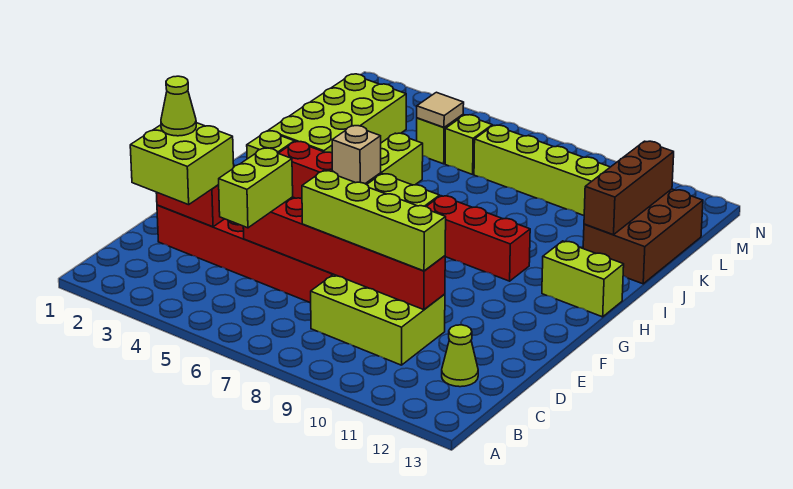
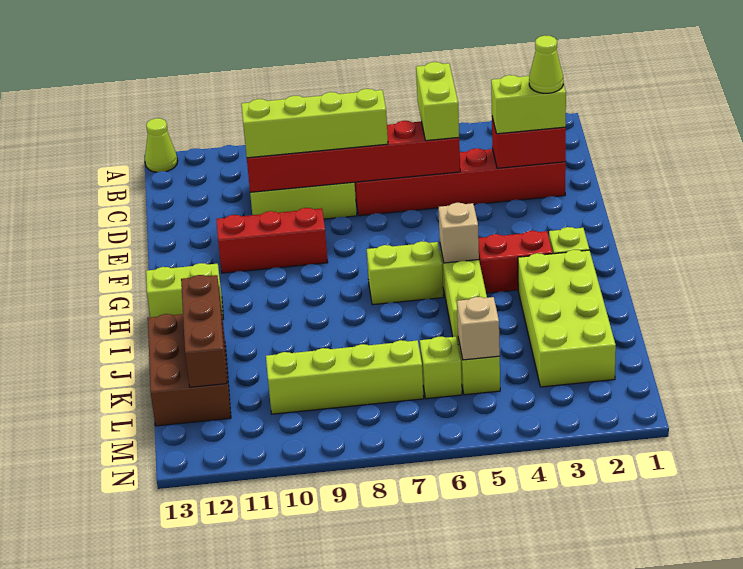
lime 2x2 brick [130,123,234,205] -> lime 1x2 brick [491,75,566,134]
lime 1x1 cone [442,325,478,387] -> lime 1x1 cone moved to [145,118,178,172]
red 1x3 brick [426,196,530,281] -> red 1x3 brick moved to [216,208,328,273]
tan 1x1 tile [417,92,464,128] -> tan 1x1 brick [457,297,500,360]

